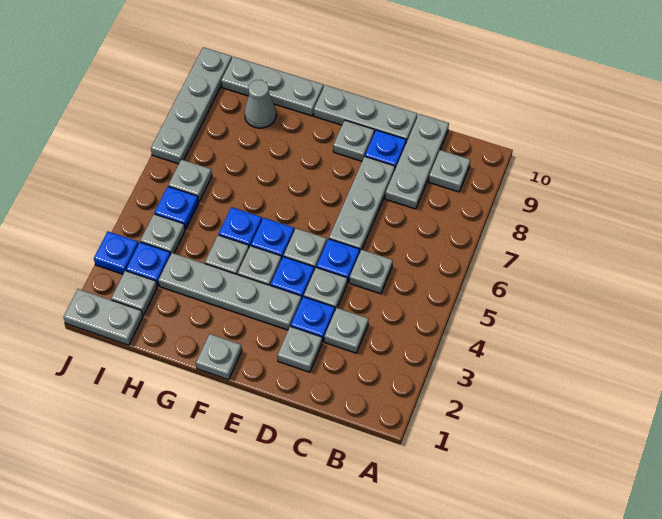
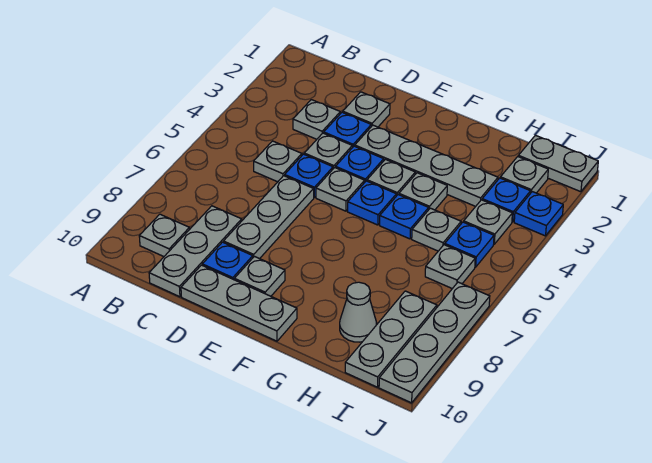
grey 1x1 plate [196,334,242,380] -> grey 1x1 plate moved to [412,208,461,251]
grey 1x3 plate [221,57,324,116] -> grey 1x3 plate turned to [345,291,437,387]

